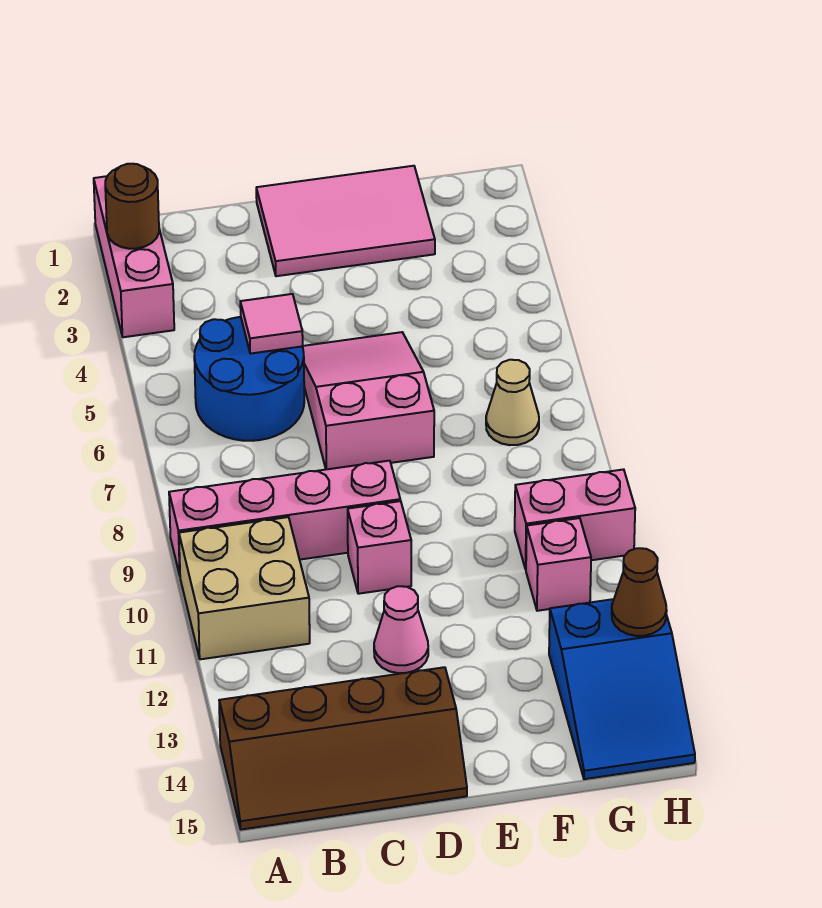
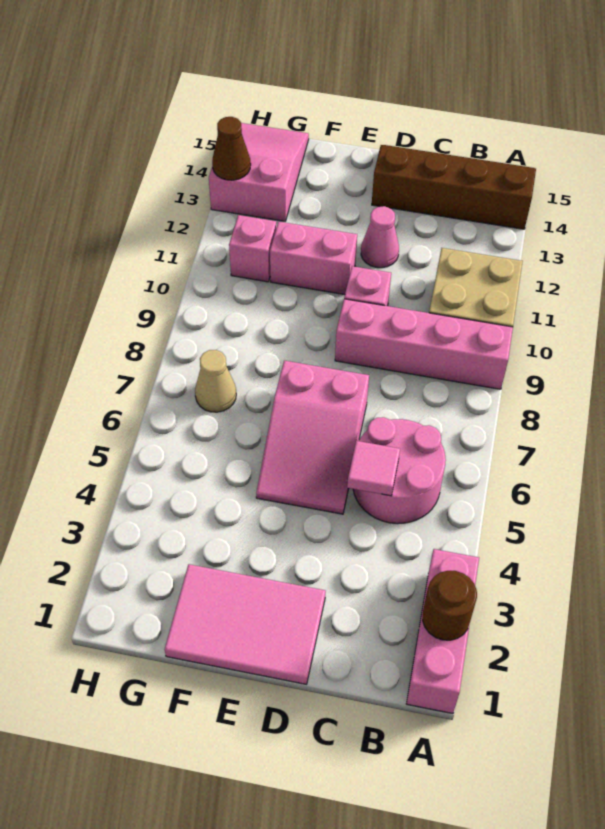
blue 2x2 round brick [194,317,304,441] -> pink 2x2 round brick [353,417,446,524]
pink 1x2 brick [515,469,635,569] -> pink 1x2 brick moved to [270,222,357,295]
blue 2x3 slope [549,599,695,779] -> pink 2x3 slope [209,123,309,221]

